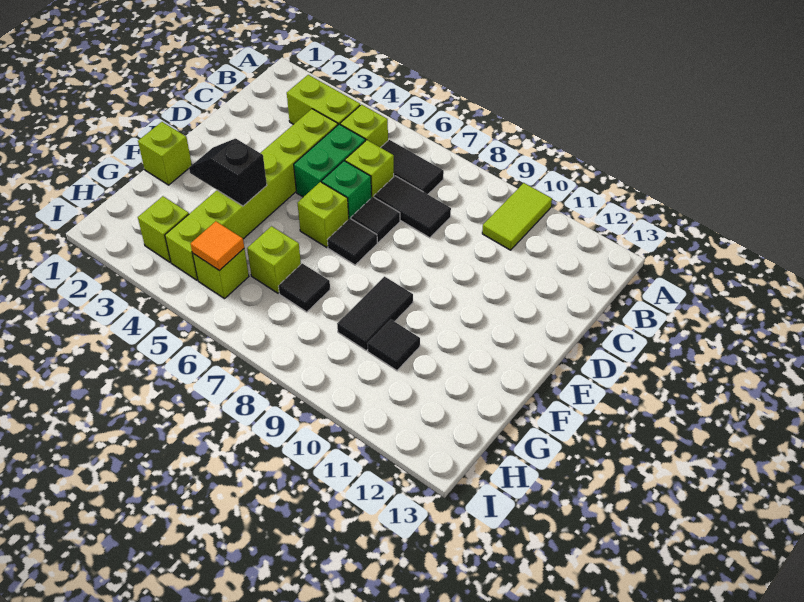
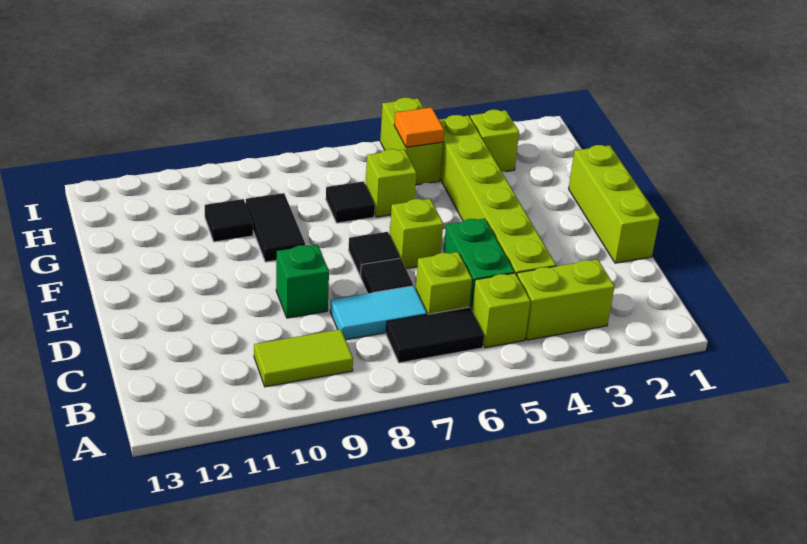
lime 1x2 tile [482,183,552,250] -> lime 1x2 tile turned to [254,329,353,387]
black 1x2 tile [374,176,451,238] -> cyan 1x2 tile [330,286,427,340]
green 1x1 brick [322,161,372,219] -> green 1x1 brick moved to [276,245,329,318]
lime 1x1 brick [138,122,192,185] -> lime 1x3 brick [569,145,660,263]
black 1x2 slope [189,139,267,206] -> none
lime 1x1 brick [193,249,249,299] -> lime 1x2 brick [380,98,443,185]

